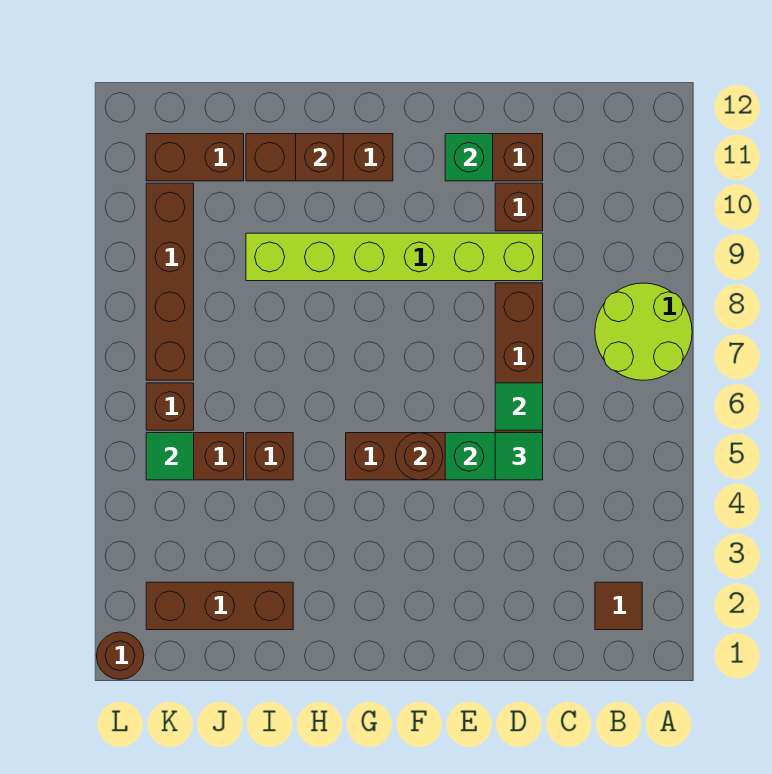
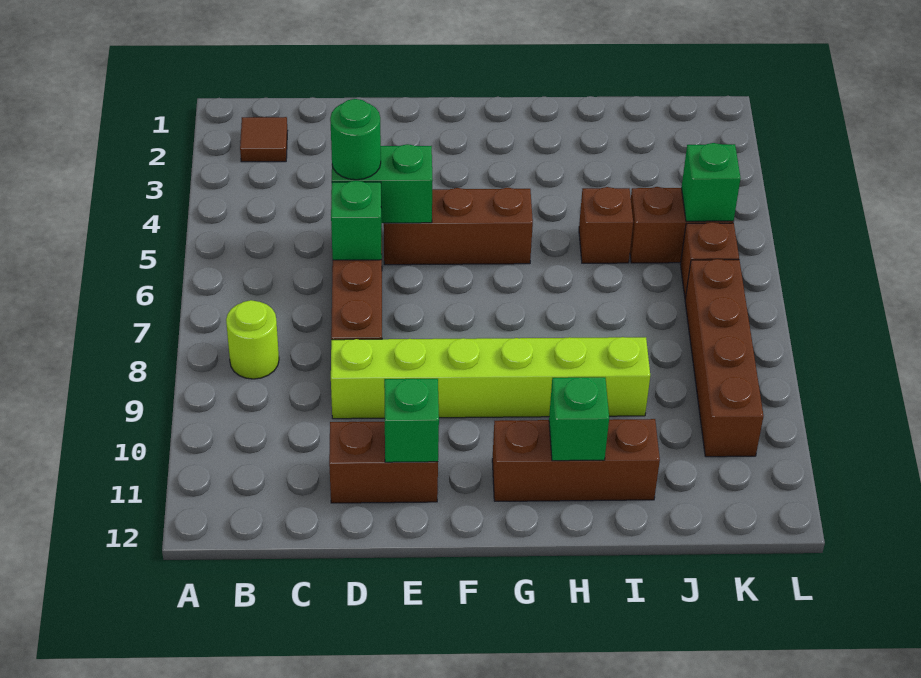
lime 2x2 round brick [595,283,692,380] -> lime 1x1 round brick [226,300,279,379]
green 1x1 tile [495,433,543,480] -> green 1x1 round brick [330,99,381,180]
green 1x1 tile [495,383,543,430] -> green 1x1 brick [331,181,382,260]
brown 1x1 brick [495,183,543,231] -> none
brown 1x1 round brick [396,433,443,480] -> none
brown 1x1 brick [296,134,343,181] -> green 1x1 brick [549,377,609,461]
brown 1x3 brick [146,582,293,630] -> none
brown 1x2 brick [146,134,244,181] -> none
green 1x1 tile [146,433,194,480] -> green 1x1 brick [681,143,741,221]
brown 1x1 round brick [96,632,144,679] -> none

